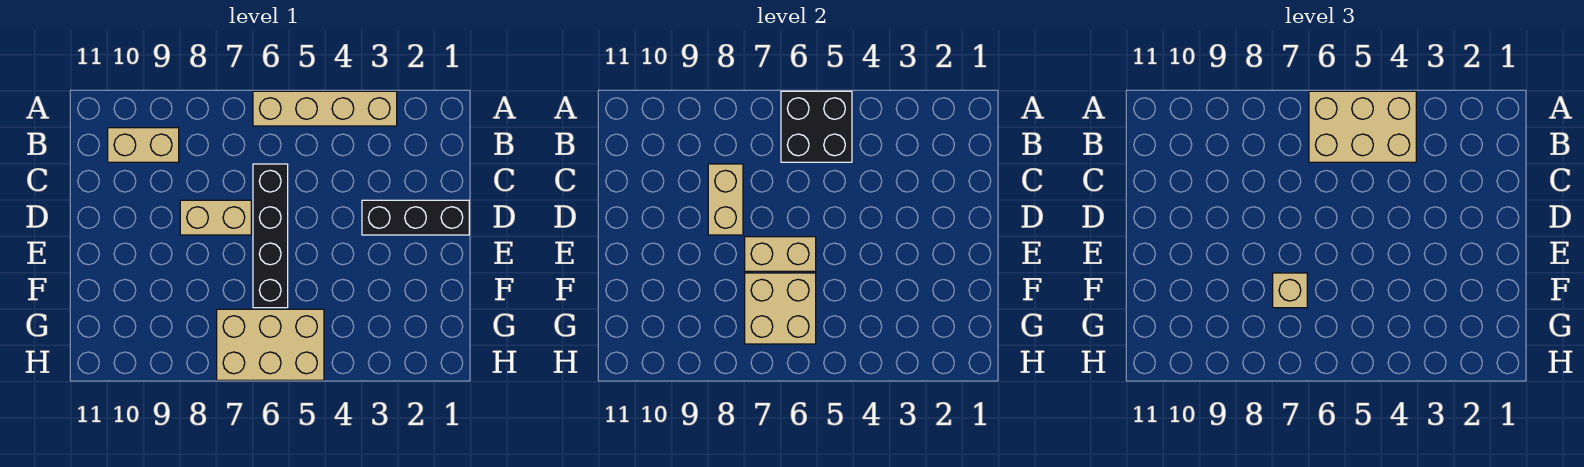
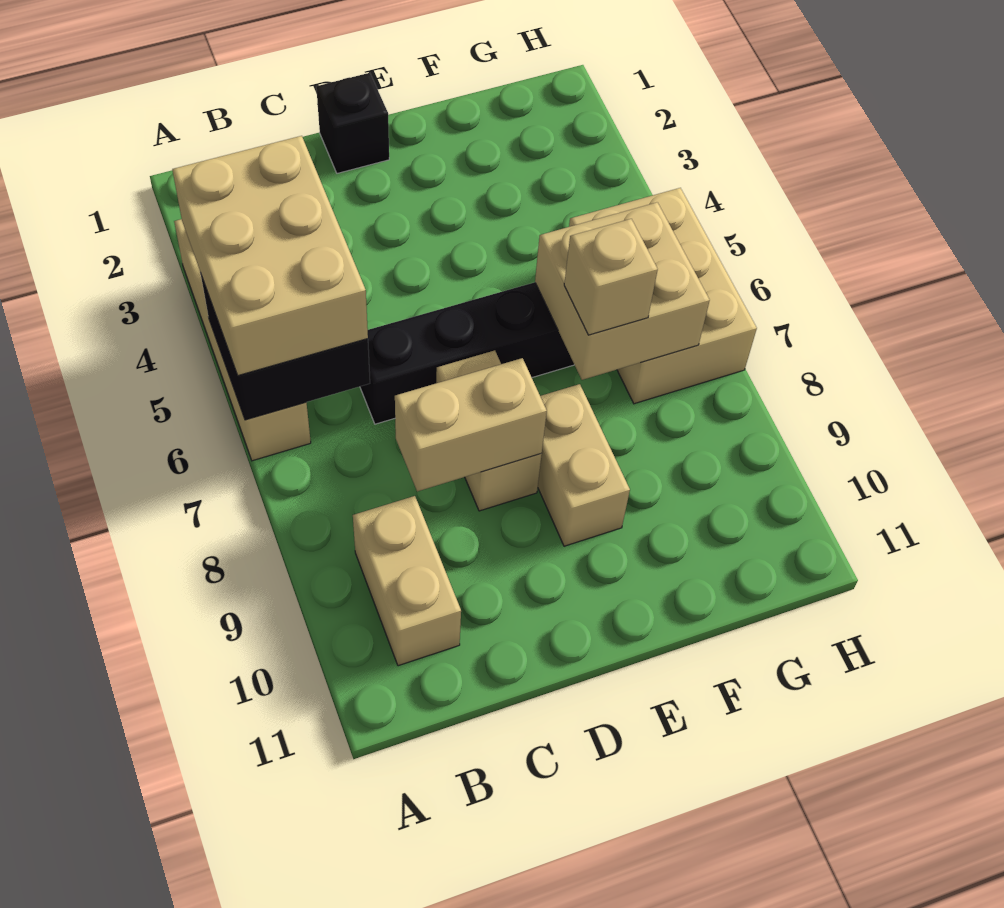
black 1x3 brick [362,200,469,235] -> black 1x1 brick [316,73,389,173]
tan 1x2 brick [745,237,816,271] -> tan 1x2 brick moved to [538,384,630,546]

